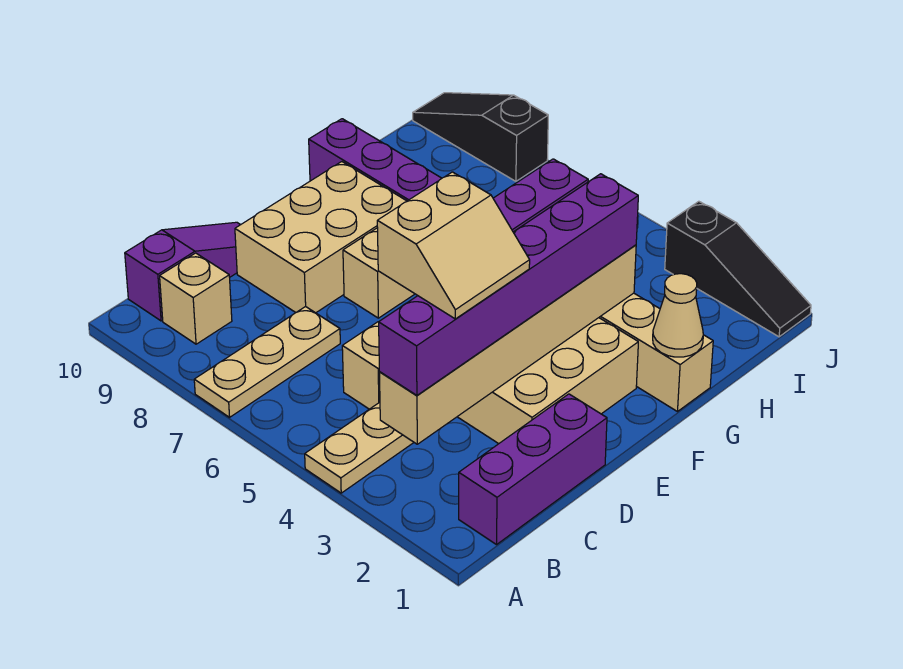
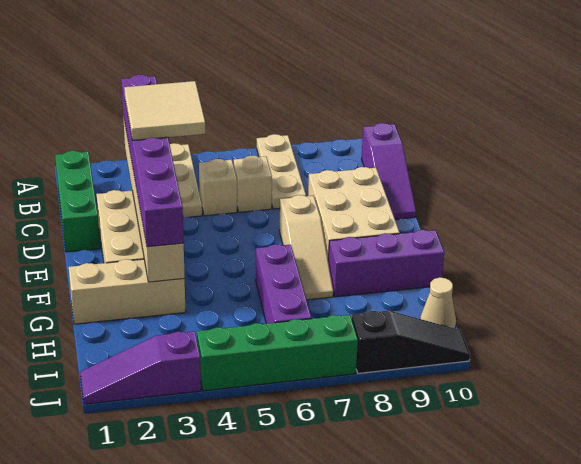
purple 1x3 brick [459,394,607,545] -> green 1x3 brick [55,151,100,252]
tan 1x1 brick [160,253,232,344] -> tan 1x1 brick moved to [234,155,272,212]
tan 2x2 slope [377,172,530,319] -> tan 2x2 tile [124,81,205,140]
tan 1x1 cone [653,274,703,357] -> tan 1x1 cone moved to [420,278,456,328]
black 1x3 slope [665,201,811,337] -> purple 1x3 slope [80,331,201,404]
none -> green 1x4 brick [197,315,358,391]

